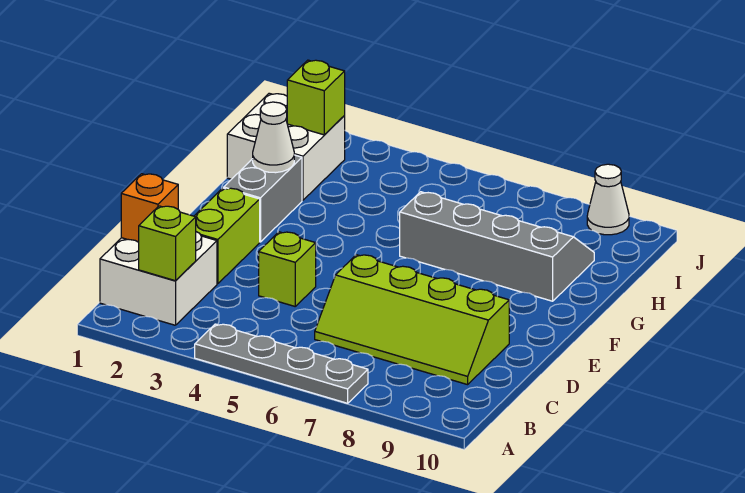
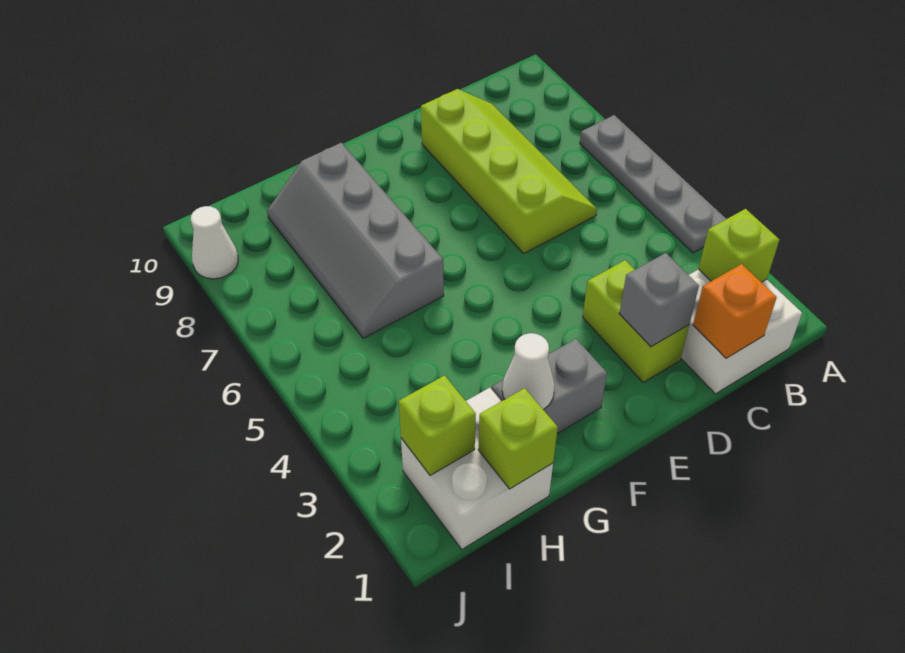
lime 1x2 brick [195,188,260,284] -> lime 1x2 brick turned to [583,260,689,382]
none -> grey 1x1 brick [619,253,699,347]
lime 1x1 brick [259,232,316,306] -> lime 1x1 brick moved to [478,388,558,489]

